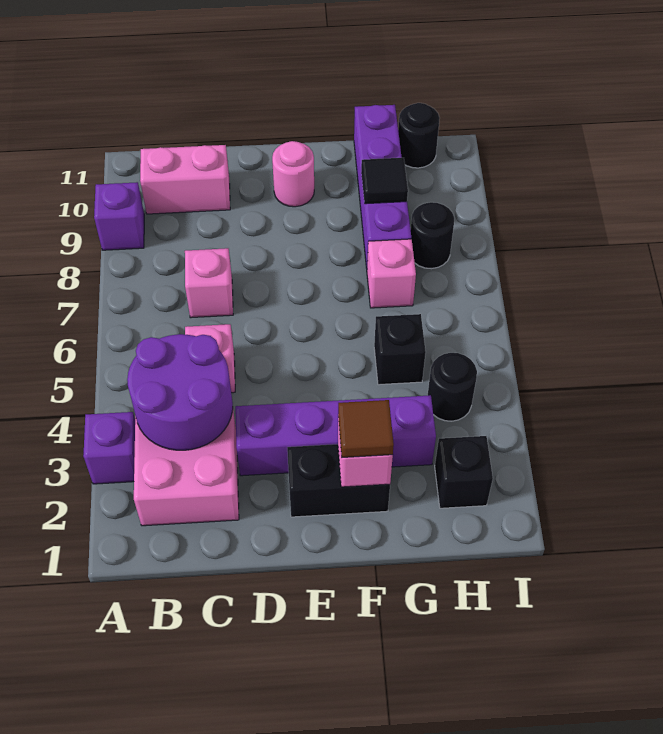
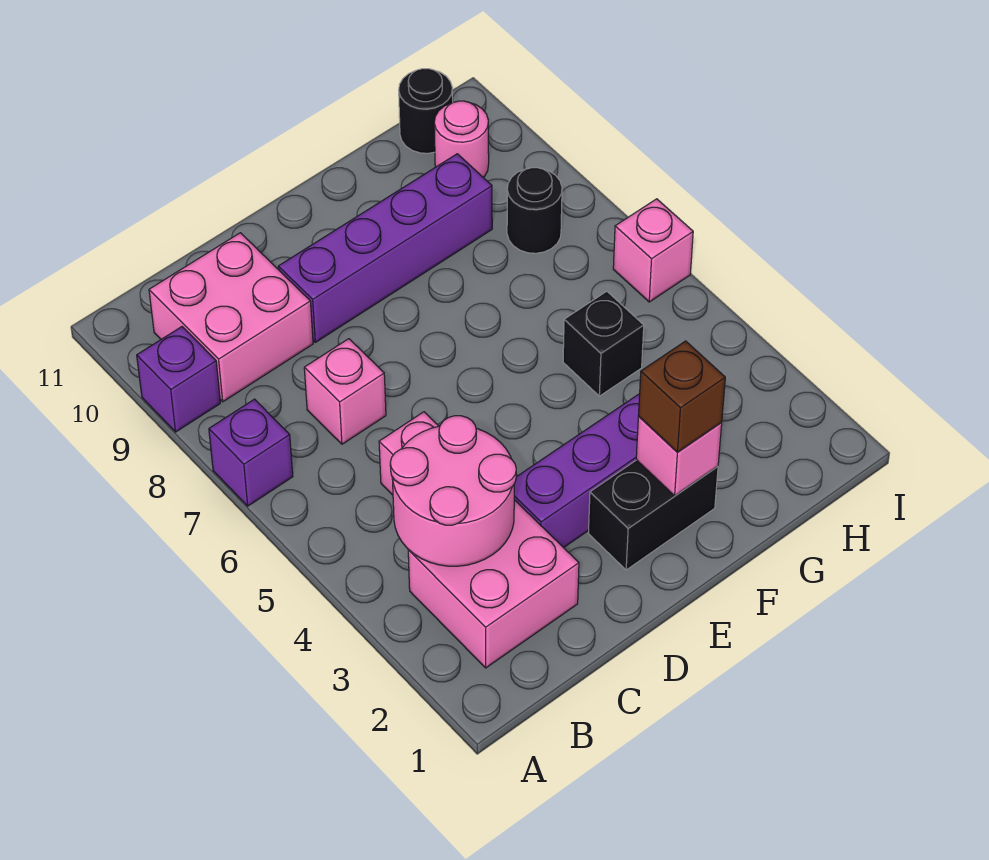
purple 1x1 brick [83,412,135,484] -> purple 1x1 brick moved to [209,399,293,506]
purple 2x2 round brick [127,334,233,450] -> pink 2x2 round brick [390,416,516,566]
pink 1x2 brick [140,145,230,214] -> pink 2x2 brick [149,233,313,402]
pink 1x1 round brick [272,141,314,207] -> pink 1x1 round brick moved to [434,101,489,178]
brown 1x1 tile [338,400,394,458] -> brown 1x1 brick [639,341,725,452]
pink 1x1 brick [367,239,416,308] -> pink 1x1 brick moved to [613,199,693,302]
purple 1x4 brick [354,105,411,268] -> purple 1x4 brick turned to [278,154,492,342]
black 1x1 tile [361,158,408,204] -> none
black 1x1 brick [435,436,493,508] -> none
black 1x1 round brick [428,353,477,421] -> none

